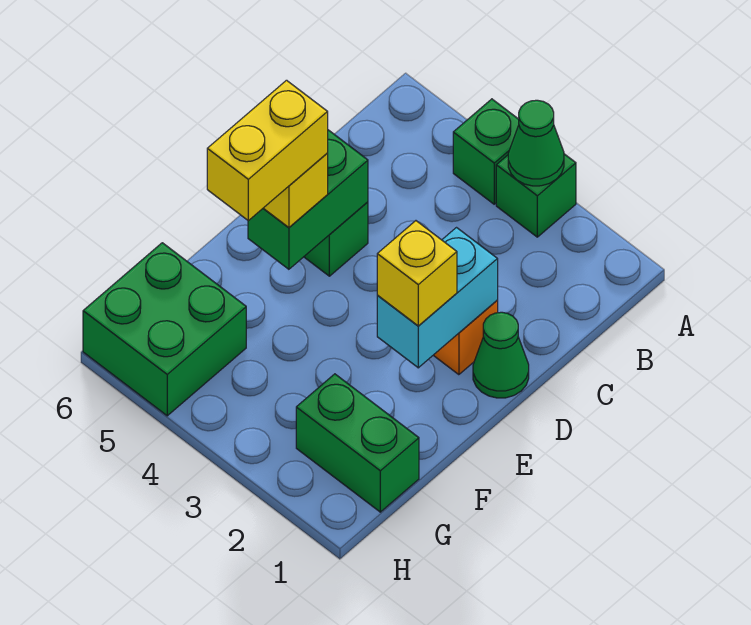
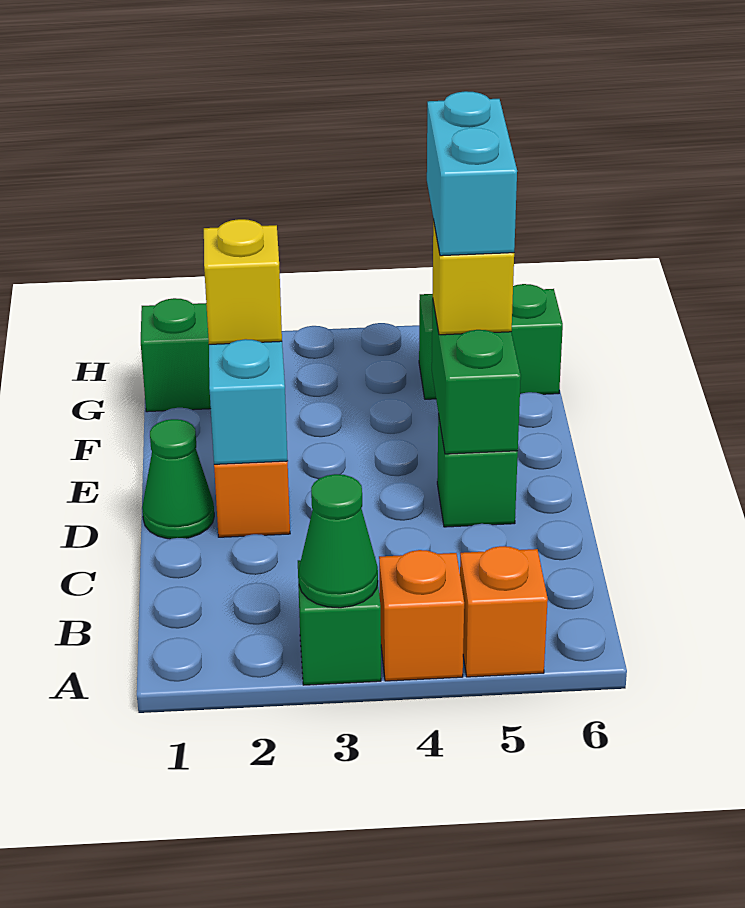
green 1x1 brick [453,99,519,204] -> orange 1x1 brick [379,550,464,681]
none -> orange 1x1 brick [460,546,548,677]
yellow 1x2 brick [207,80,328,221] -> cyan 1x2 brick [427,91,517,256]
green 2x2 brick [83,243,246,416] -> green 1x2 brick [419,284,563,399]

